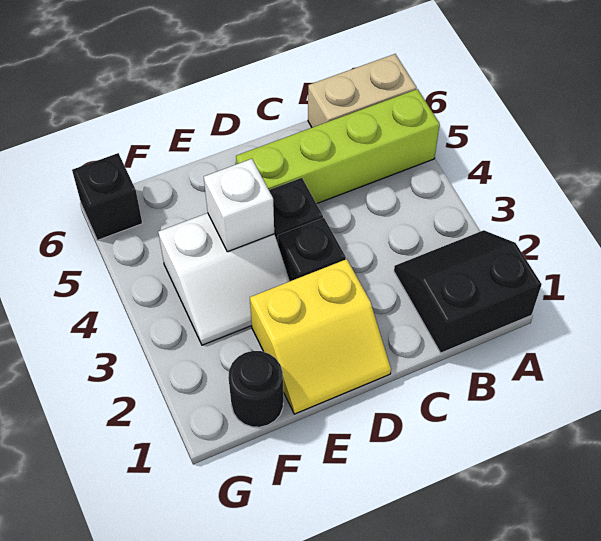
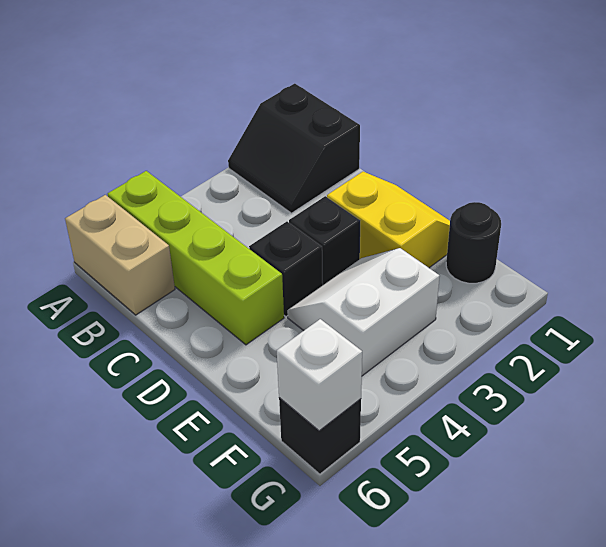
white 2x2 slope [158,213,290,345] -> white 2x2 slope turned to [287,248,440,376]
white 1x1 brick [204,159,274,252] -> white 1x1 brick moved to [277,319,362,431]

